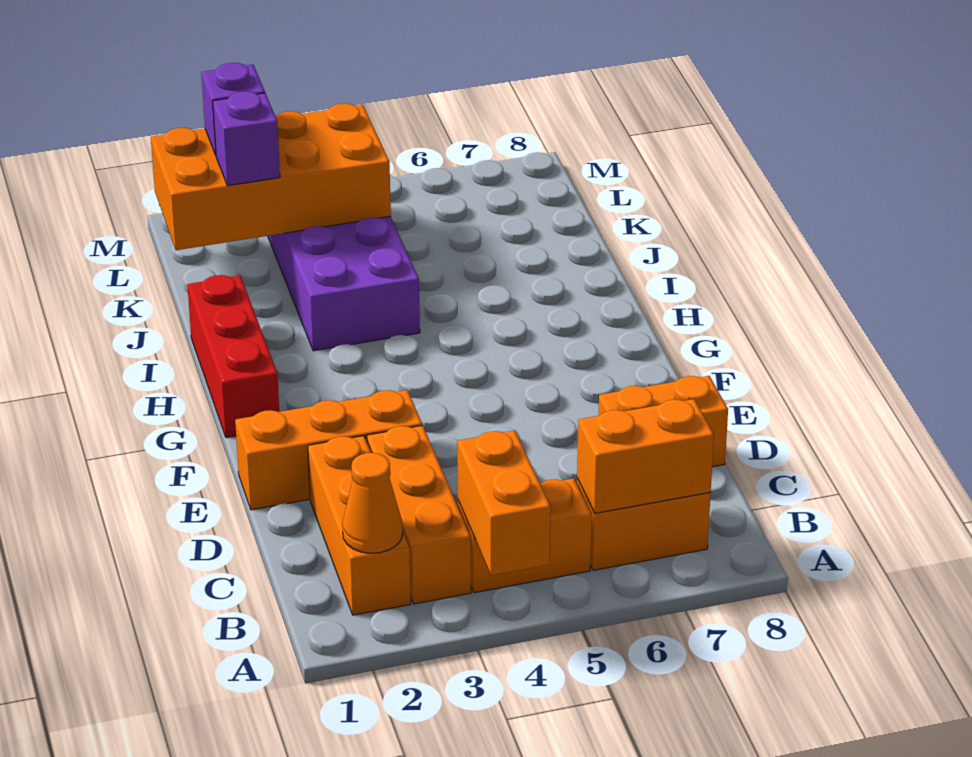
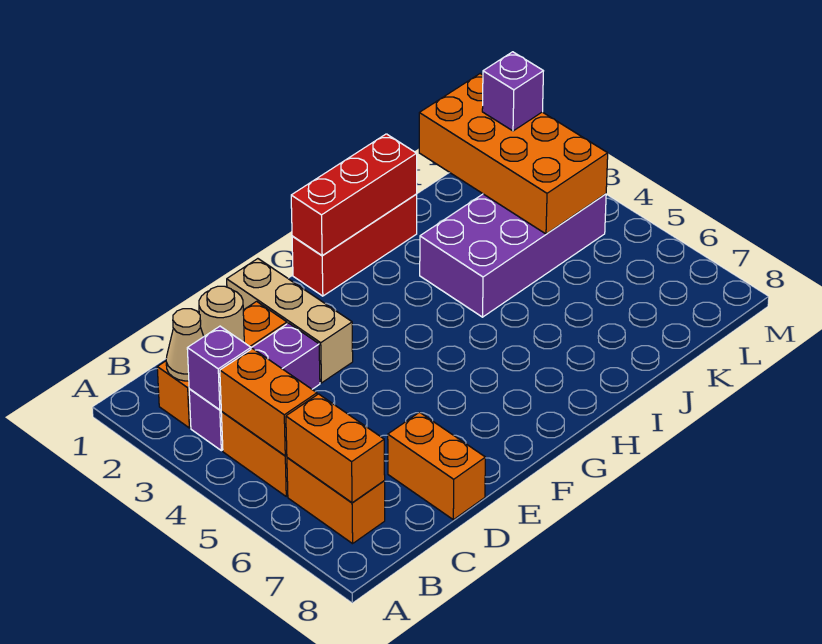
orange 1x2 brick [457,431,551,576] -> orange 1x2 brick turned to [220,349,317,456]
orange 1x1 cone [342,453,403,553] -> tan 1x1 cone [166,309,204,381]
orange 1x3 brick [367,425,471,604] -> purple 1x3 brick [189,323,320,451]
none -> tan 1x1 round brick [199,286,244,342]
orange 1x3 brick [235,390,422,510] -> tan 1x3 brick [227,259,353,383]
none -> red 1x3 brick [291,134,417,256]
purple 1x1 brick [213,91,280,186] -> purple 1x1 brick moved to [187,326,251,410]

